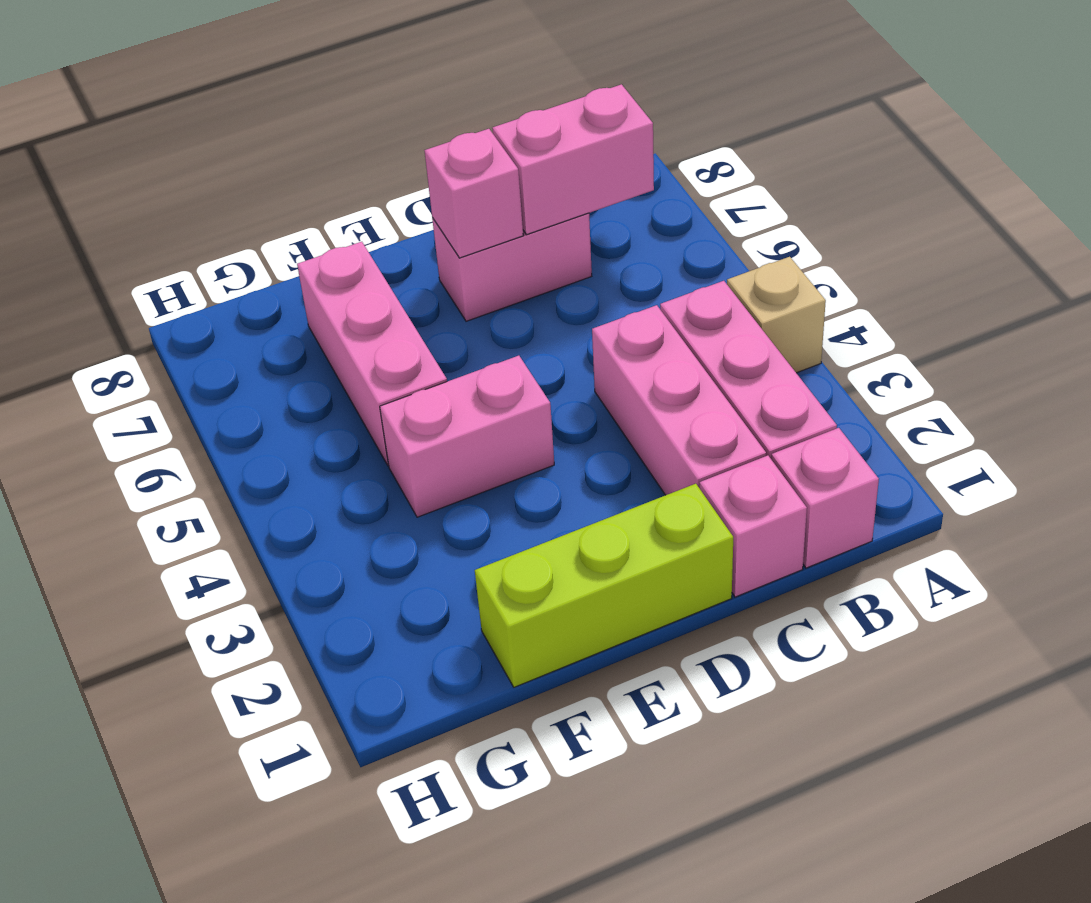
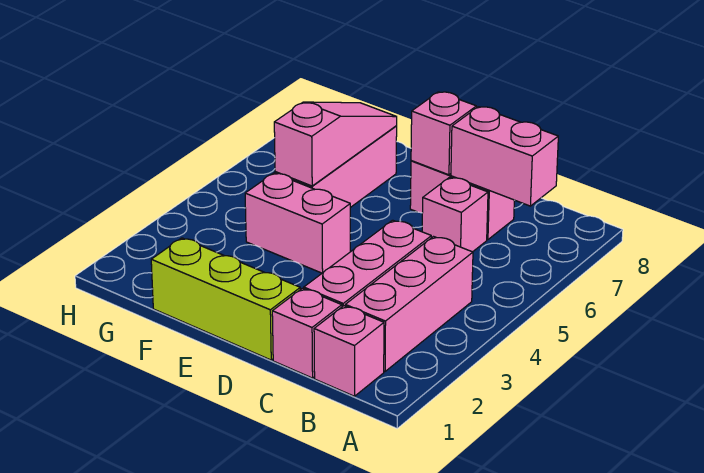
tan 1x1 brick [727,257,826,373] -> none
none -> pink 1x1 brick [422,177,488,252]
none -> pink 1x3 slope [274,102,397,186]

